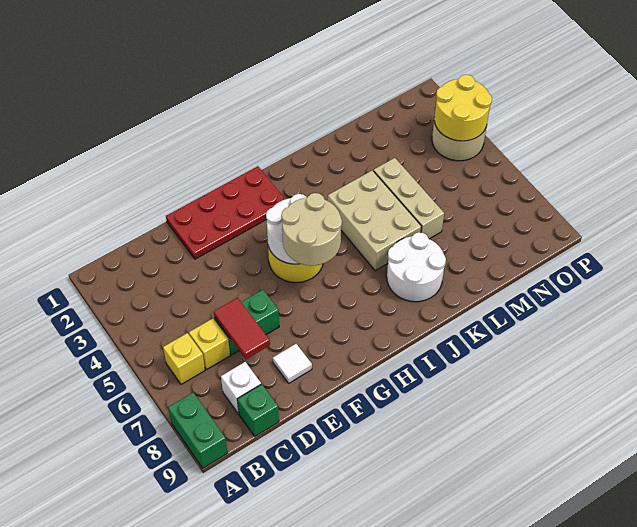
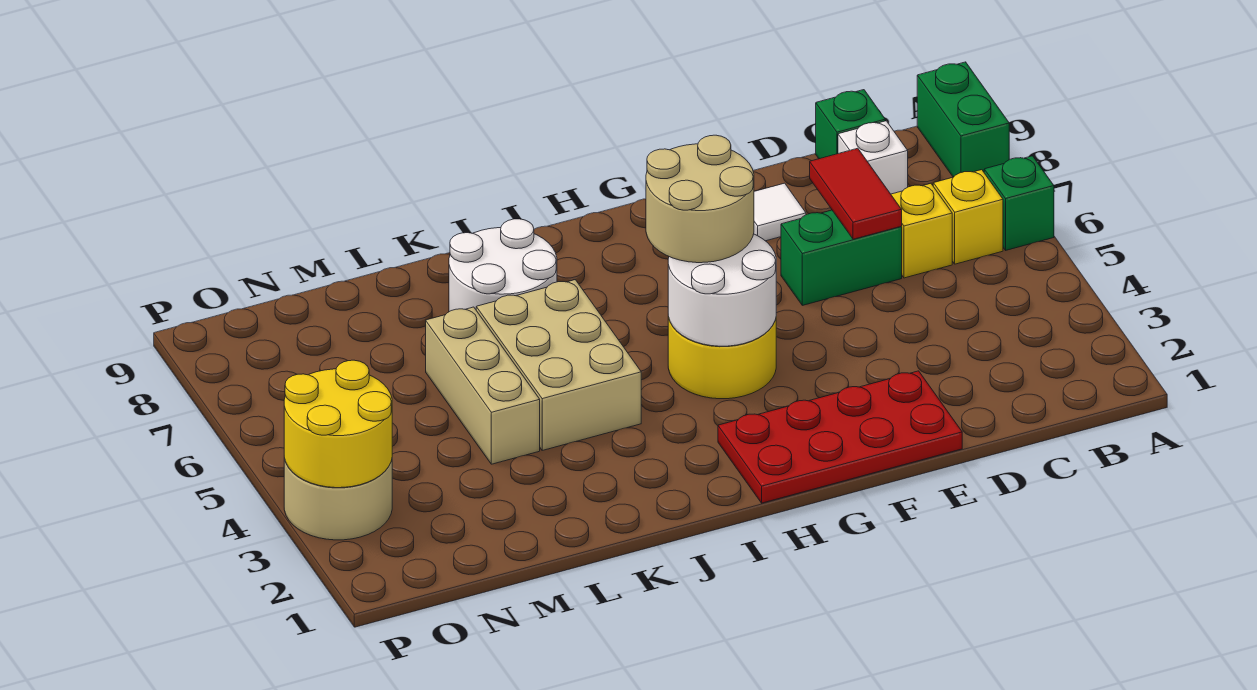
none -> green 1x1 brick [984,156,1054,250]

